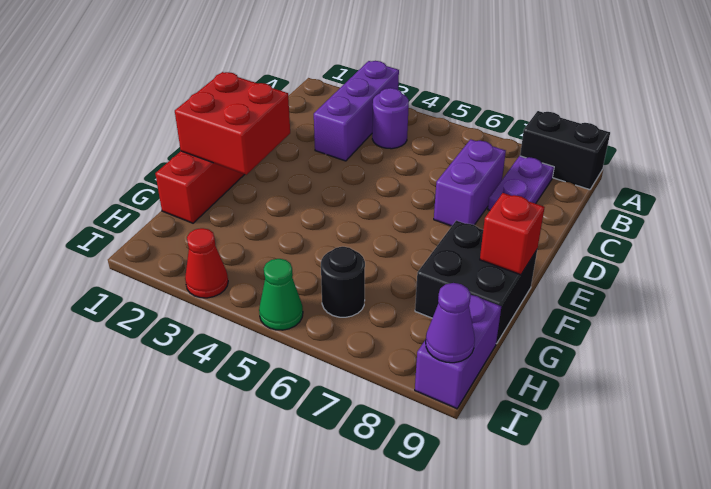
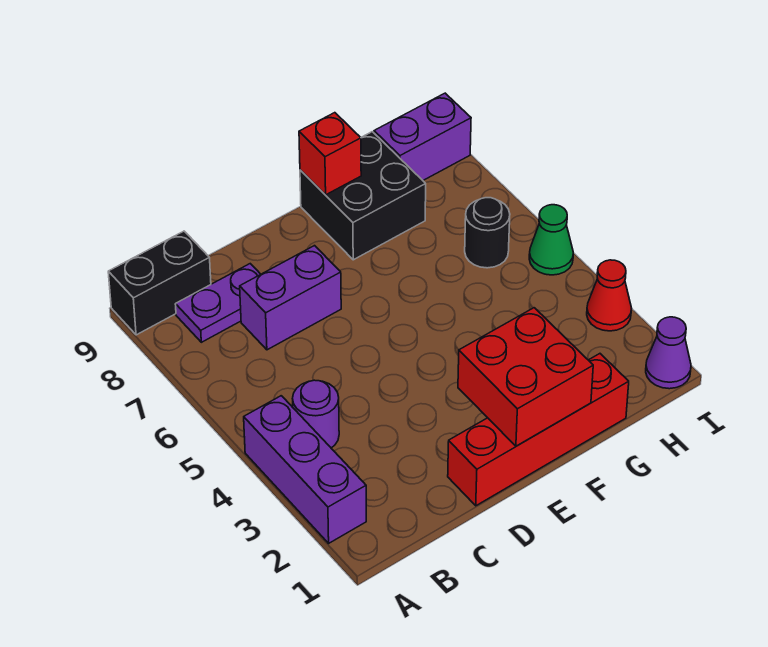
purple 1x3 brick [314,61,399,161] -> purple 1x3 brick turned to [244,396,366,543]
black 1x2 brick [520,111,610,190] -> black 1x2 brick turned to [108,231,211,335]
purple 1x1 cone [426,283,475,363] -> purple 1x1 cone moved to [646,317,691,389]

